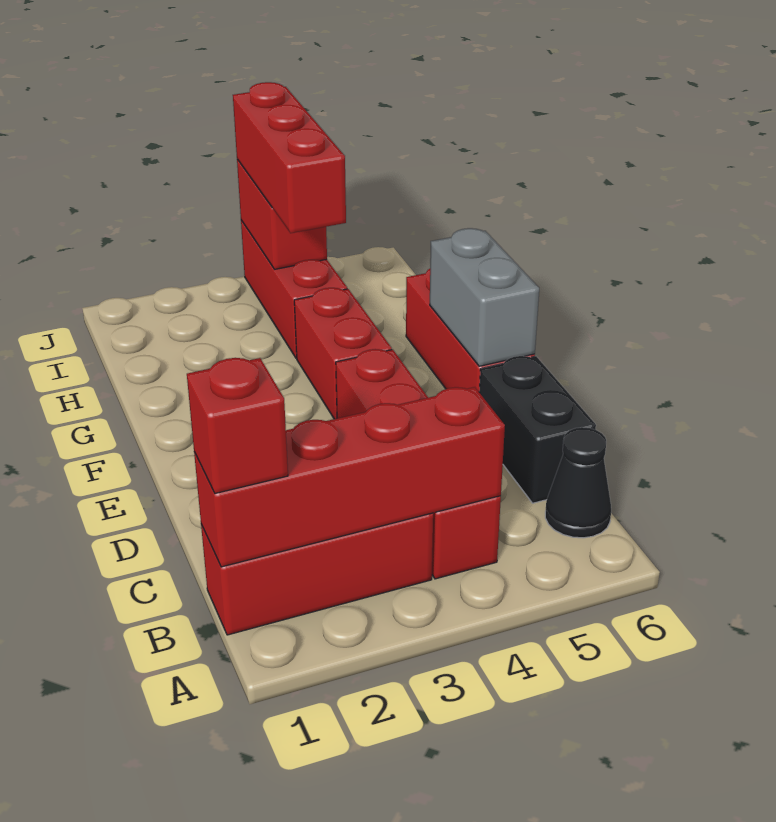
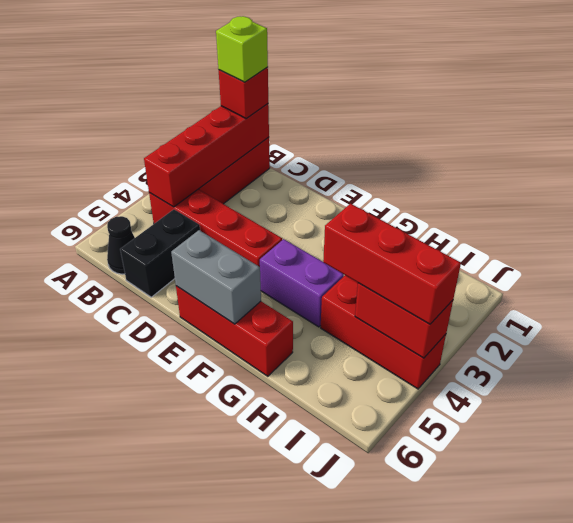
none -> lime 1x1 brick [216,16,268,82]
black 1x2 brick [479,356,596,503] -> black 1x2 brick turned to [120,209,200,297]
red 1x2 brick [294,288,392,419] -> purple 1x2 brick [260,239,344,327]

